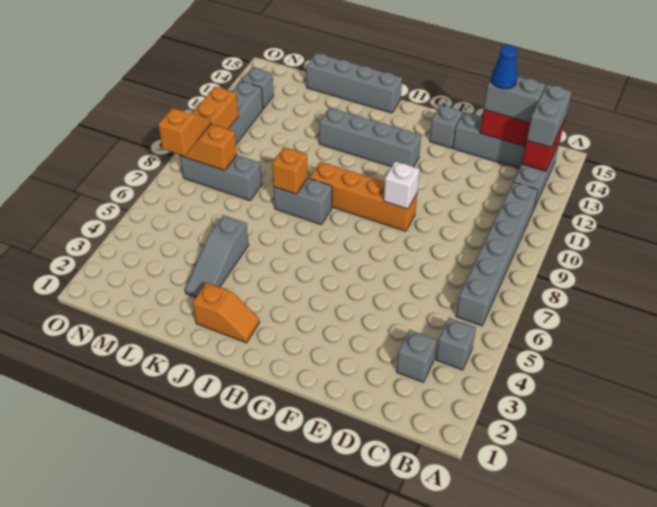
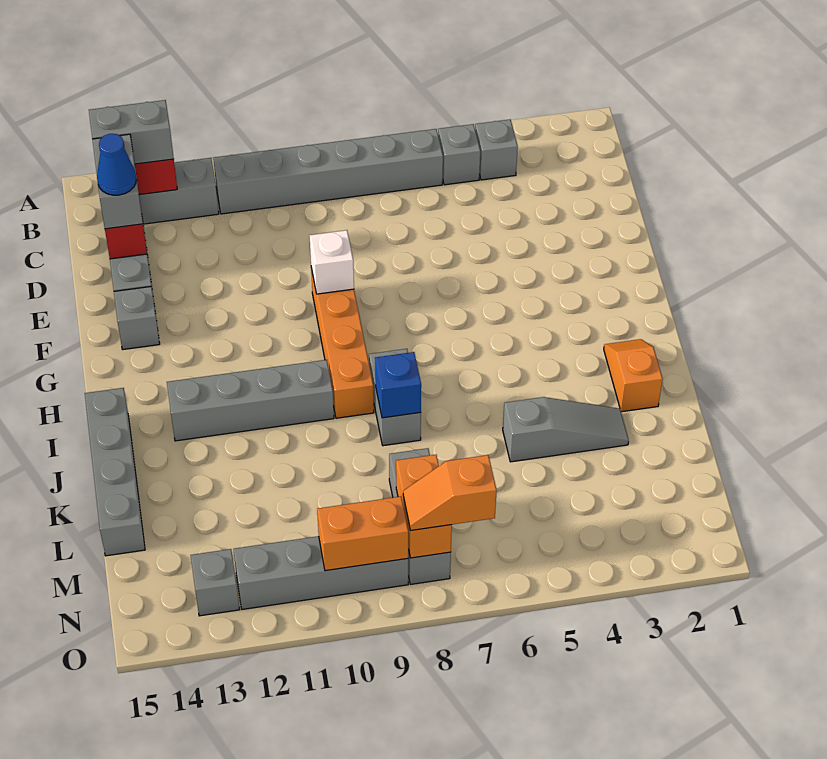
grey 1x1 brick [397,330,437,382] -> grey 1x1 brick moved to [438,124,480,185]
grey 1x4 brick [319,108,421,167] -> grey 1x4 brick turned to [167,360,334,441]
orange 1x1 brick [272,147,308,194] -> blue 1x1 brick [375,352,421,418]

